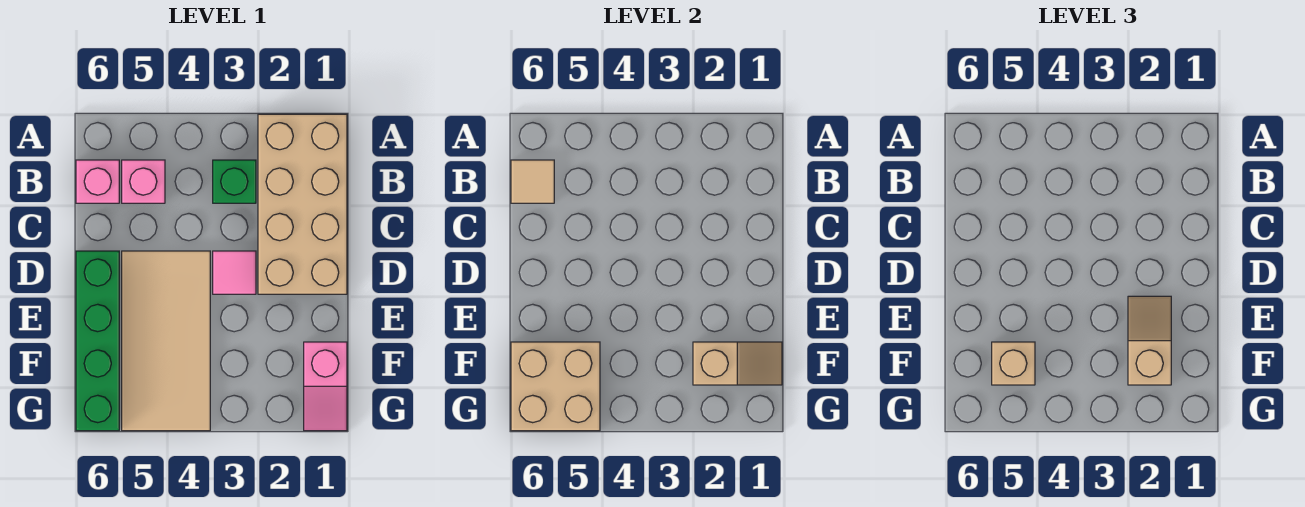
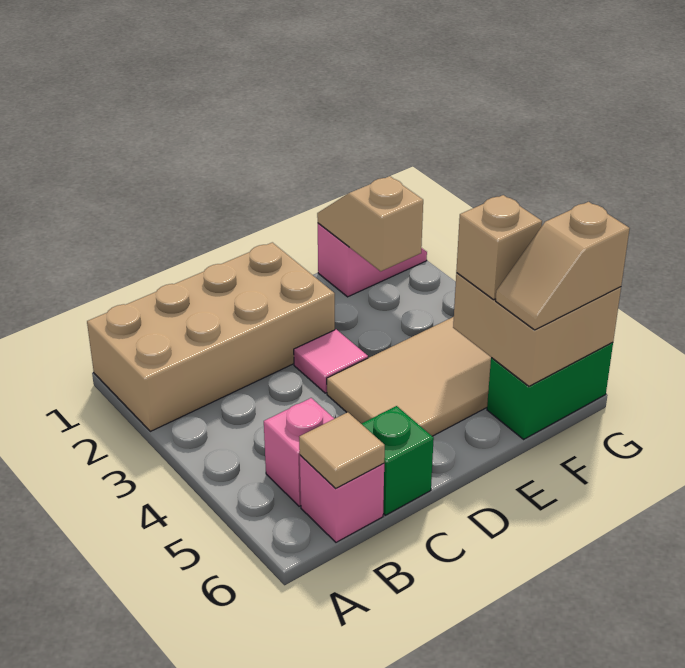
green 1x1 brick [213,160,256,203] -> green 1x1 brick moved to [362,406,434,515]
green 1x4 brick [76,251,119,431] -> green 1x2 brick [487,342,613,439]
tan 1x2 slope [1128,296,1171,385] -> tan 1x2 slope moved to [496,202,630,330]

